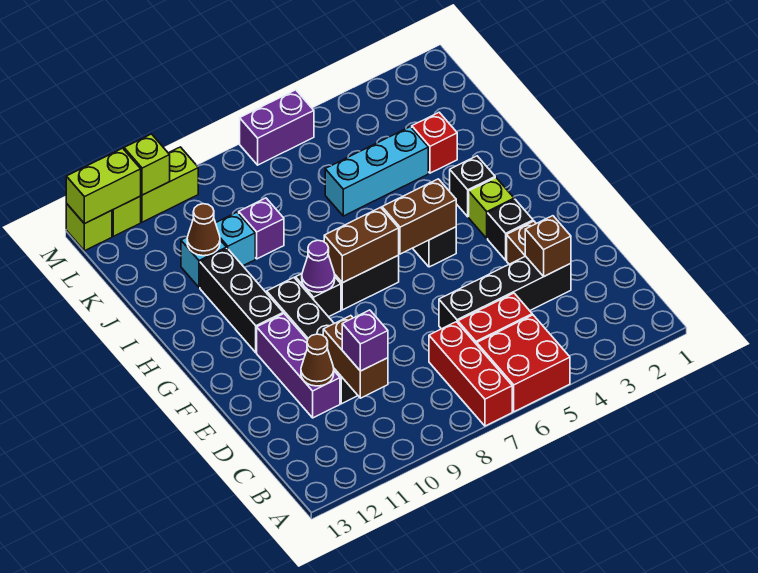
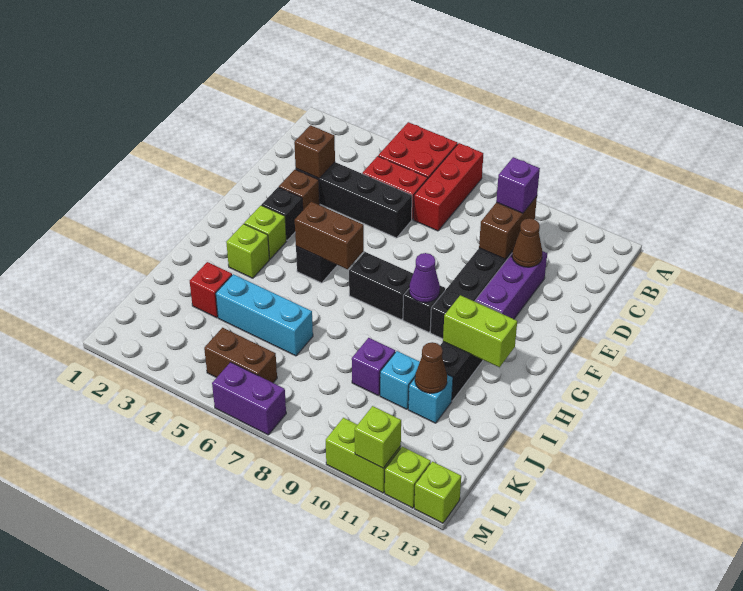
brown 1x2 brick [324,207,399,283] -> brown 1x2 brick moved to [204,328,277,383]
black 1x1 brick [450,156,495,217] -> lime 1x1 brick [226,224,269,278]
lime 1x2 brick [66,148,141,224] -> lime 1x2 brick moved to [443,295,517,367]

